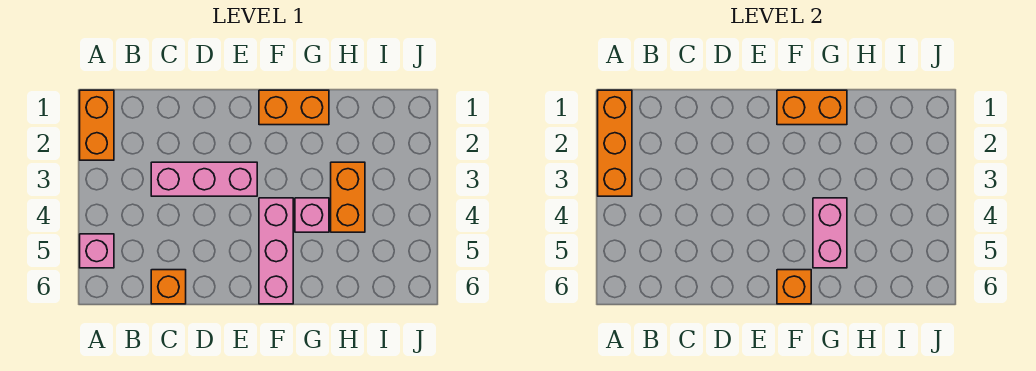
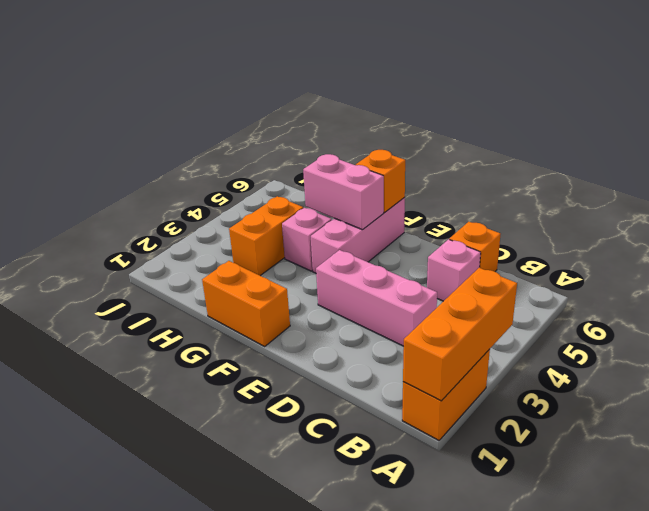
pink 1x1 brick [80,234,114,268] -> pink 1x1 brick moved to [427,239,481,301]
orange 1x2 brick [777,90,847,125] -> none
pink 1x2 brick [813,198,847,268] -> pink 1x2 brick turned to [303,154,384,230]

